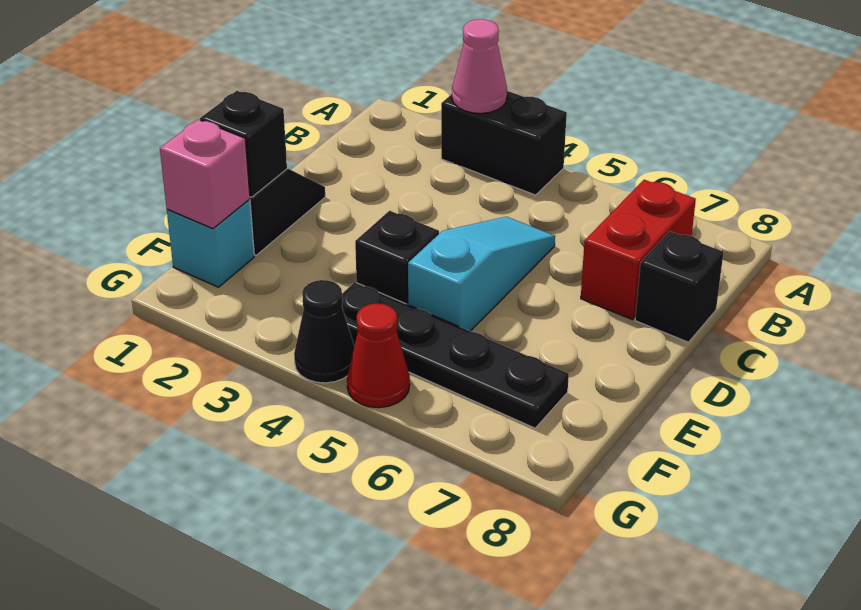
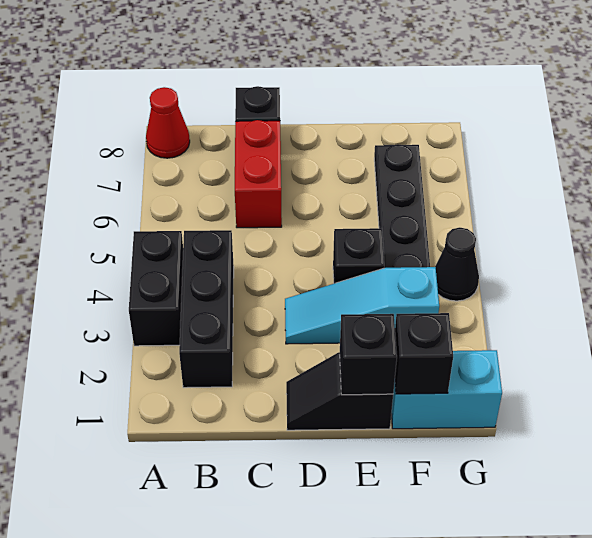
pink 1x1 cone [452,19,507,113] -> none
none -> black 1x3 brick [179,230,234,388]
red 1x2 brick [581,180,696,320] -> red 1x2 brick turned to [235,120,282,228]
cyan 1x3 slope [408,217,555,331] -> cyan 1x3 slope moved to [285,267,439,344]
cyan 1x1 brick [167,199,254,287] -> cyan 1x2 brick [391,350,502,429]
pink 1x1 brick [160,120,250,229] -> black 1x1 brick [395,313,453,394]
red 1x1 cone [347,303,410,408] -> red 1x1 cone moved to [146,87,190,158]

